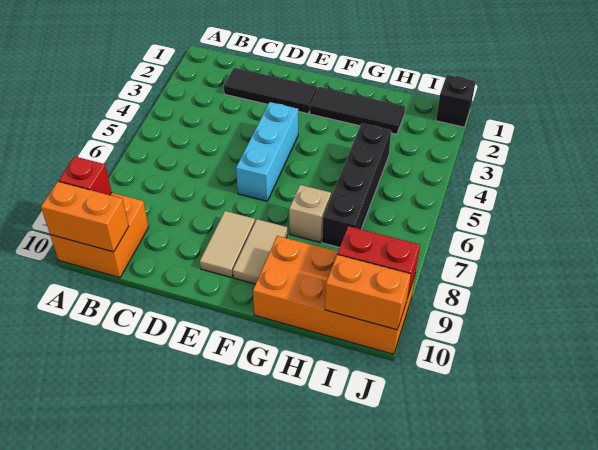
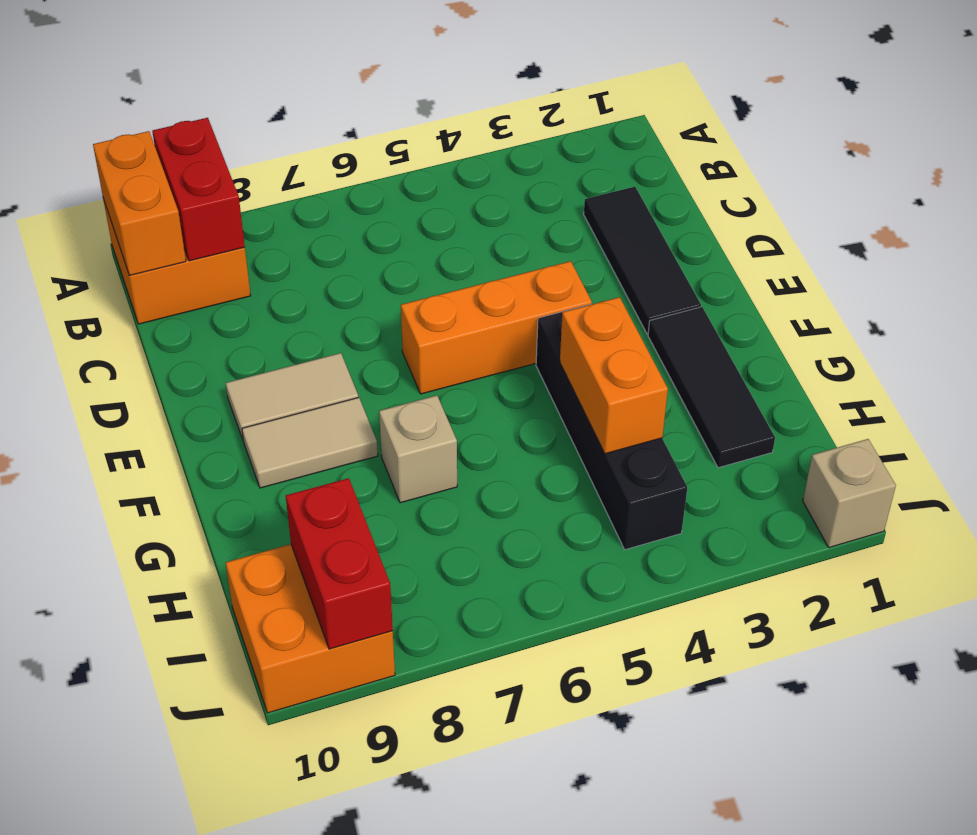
red 1x1 brick [58,156,112,195] -> red 1x2 brick [152,118,245,261]
cyan 1x3 brick [236,102,298,201] -> orange 1x3 brick [401,261,592,394]
orange 2x4 brick [253,236,415,354] -> orange 2x2 brick [226,544,395,713]
black 1x4 brick [322,123,391,248] -> black 1x4 brick turned to [536,304,687,550]
orange 1x2 brick [325,255,411,330] -> orange 1x2 brick moved to [560,297,668,454]
black 1x1 brick [436,75,476,127] -> tan 1x1 brick [803,439,896,548]

